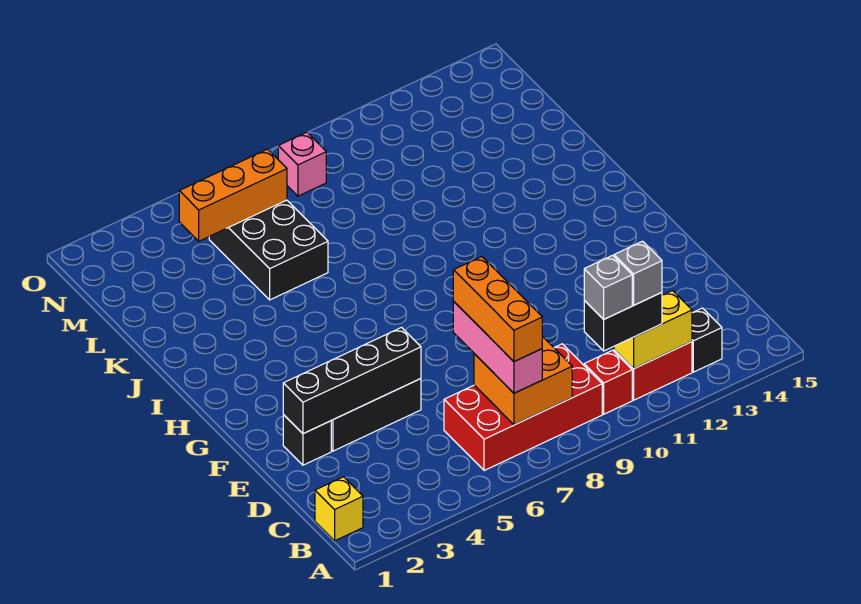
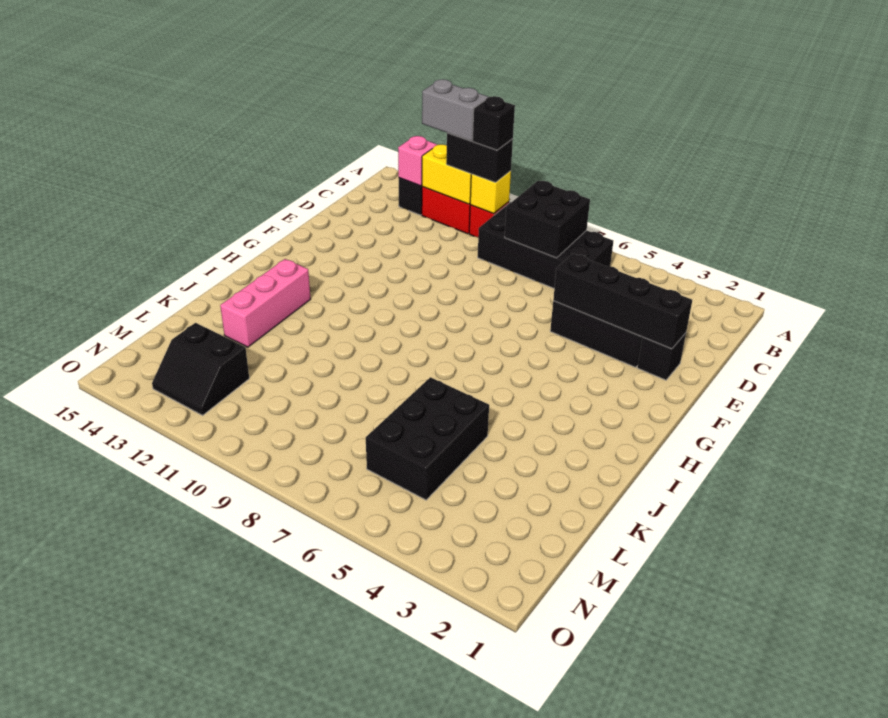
yellow 1x1 brick [315,477,363,541] -> yellow 1x1 brick moved to [470,171,511,214]
red 2x4 brick [444,344,602,471] -> black 2x4 brick [478,202,613,288]
orange 2x2 brick [474,336,572,425] -> black 2x2 brick [505,181,590,258]
pink 1x3 brick [453,302,542,393] -> pink 1x3 brick moved to [220,259,311,347]
orange 1x3 brick [453,257,542,362] -> none
grey 1x1 brick [584,255,632,319] -> black 1x1 brick [472,96,515,150]
grey 1x1 brick [614,241,662,305] -> grey 1x2 brick [422,79,488,141]
orange 1x3 brick [179,149,287,241] -> none
none -> black 2x2 slope [152,323,249,415]
pink 1x1 brick [278,132,326,196] -> pink 1x1 brick moved to [398,136,437,186]

